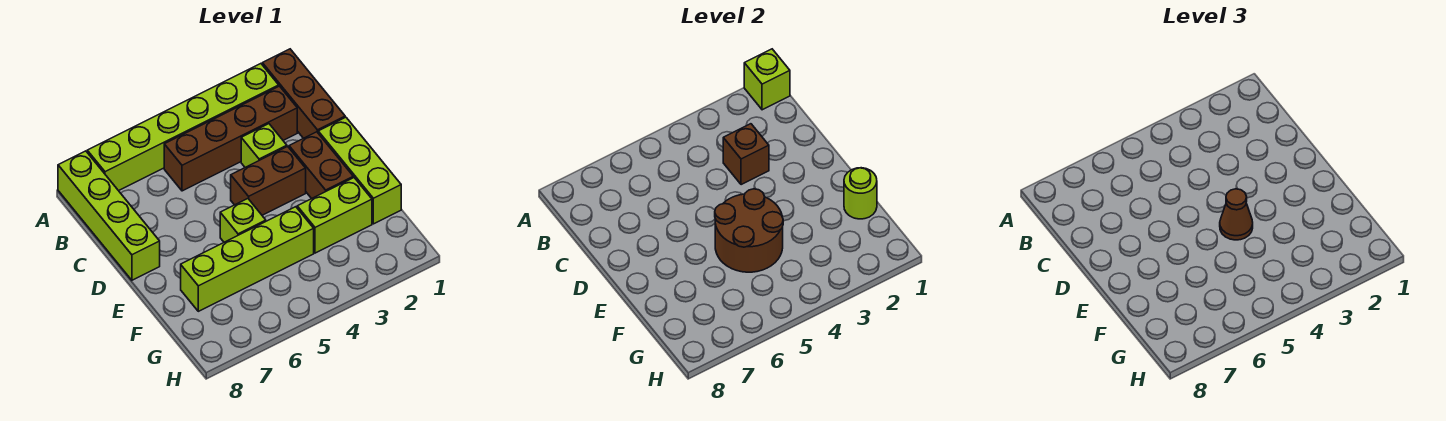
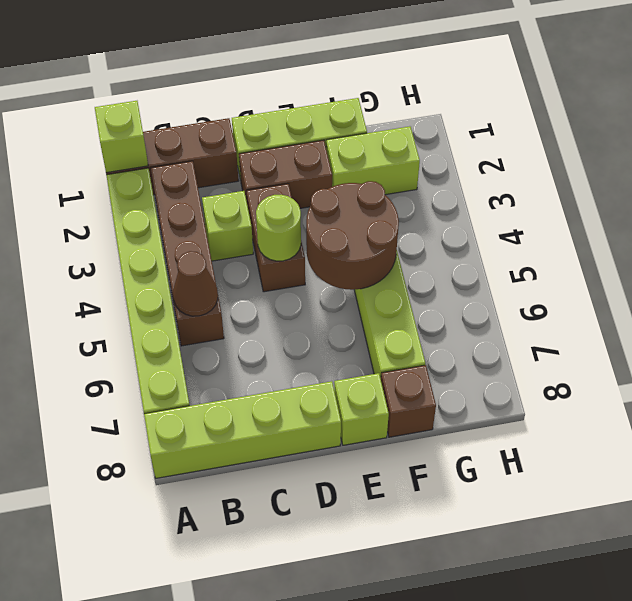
brown 1x1 brick [723,124,769,185] -> brown 1x1 brick moved to [381,365,436,437]
brown 1x1 cone [1220,189,1253,240] -> brown 1x1 cone moved to [173,251,218,316]
lime 1x1 brick [220,199,266,242] -> lime 1x1 brick moved to [334,373,389,445]
lime 1x1 round brick [844,168,877,219] -> lime 1x1 round brick moved to [256,195,301,261]
lime 1x2 brick [297,178,372,253] -> lime 1x2 brick turned to [326,126,420,195]

